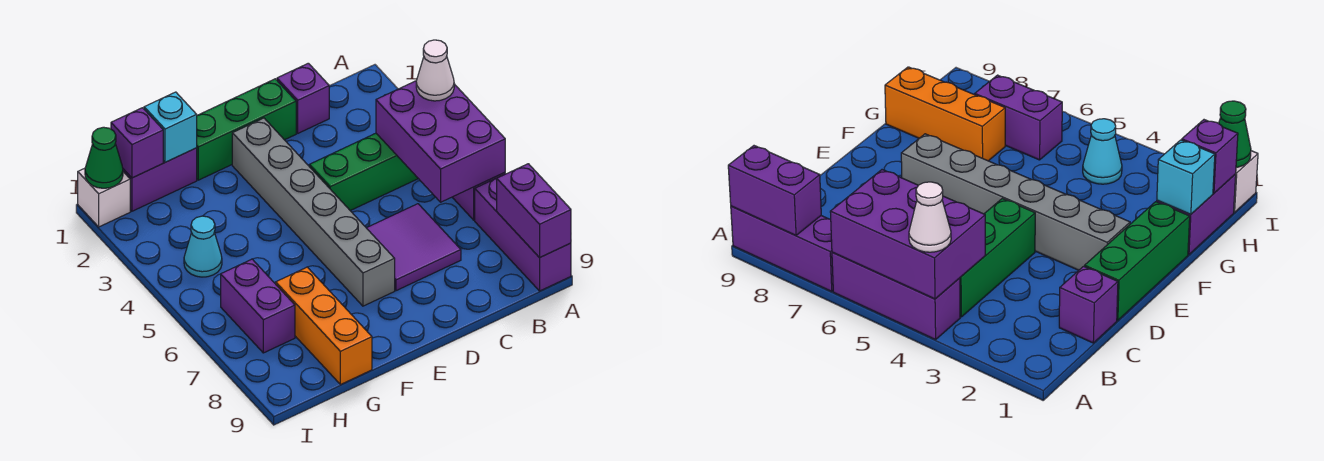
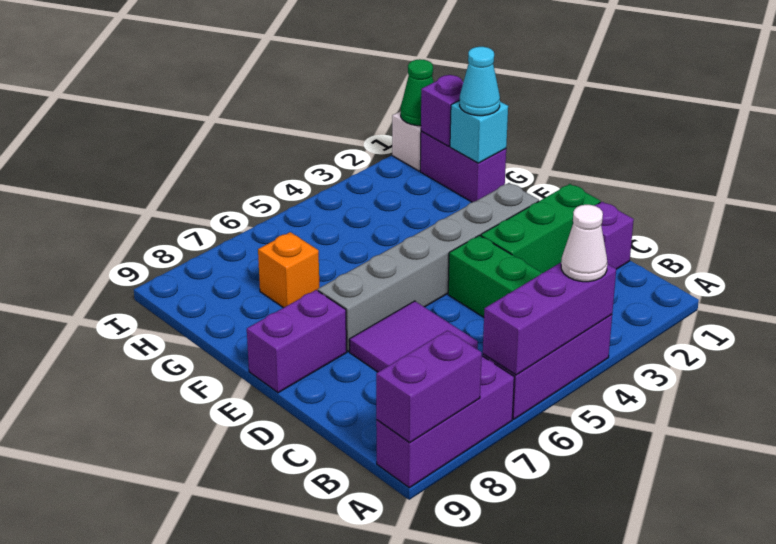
purple 2x3 brick [376,81,505,202] -> purple 1x3 brick [483,263,616,375]
green 1x3 brick [197,79,296,180] -> green 1x3 brick turned to [481,184,601,273]
orange 1x3 brick [276,267,372,385] -> orange 1x1 brick [258,232,319,308]
cyan 1x1 cone [184,216,222,277] -> cyan 1x1 cone moved to [460,47,500,116]
purple 1x2 brick [221,259,295,353] -> purple 1x2 brick moved to [247,290,347,393]

